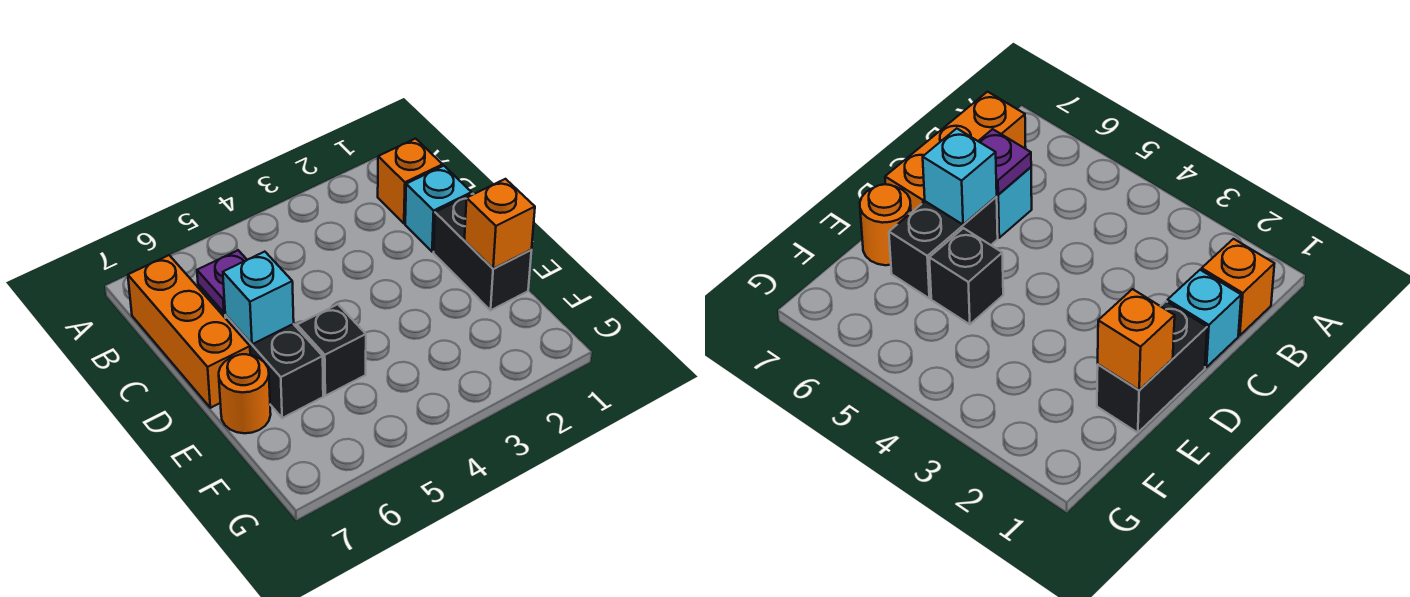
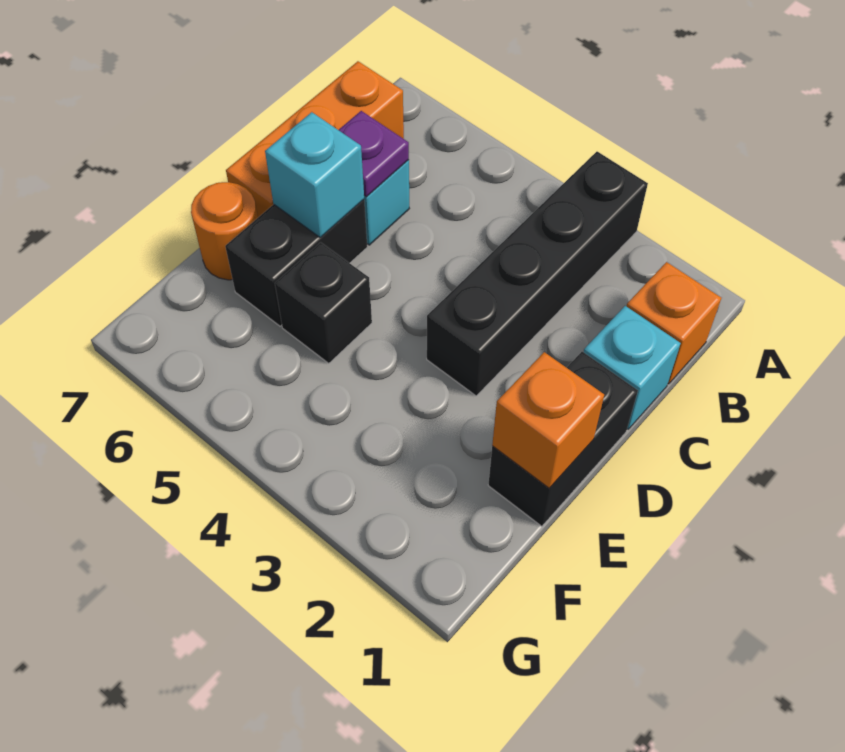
none -> black 1x4 brick [427,152,648,396]

